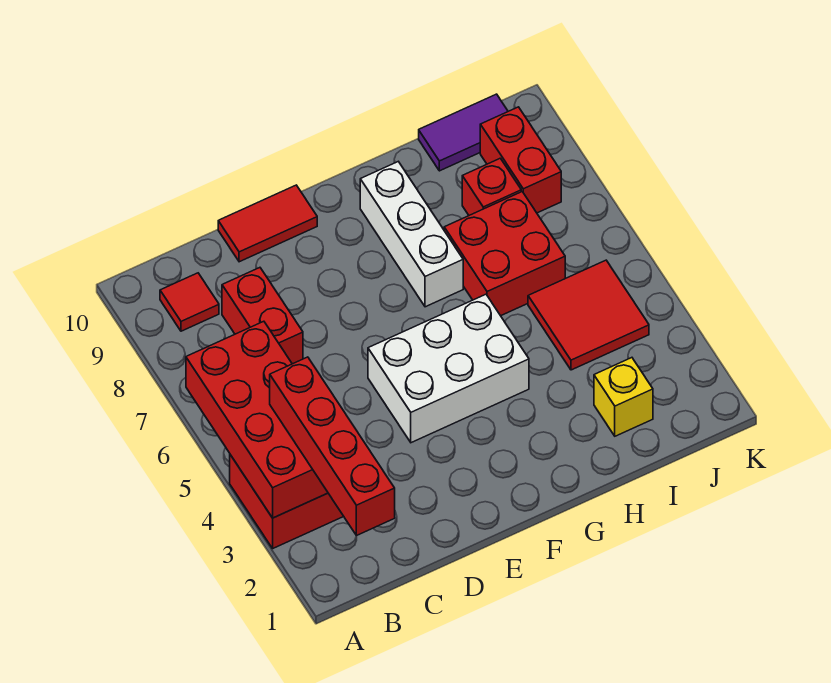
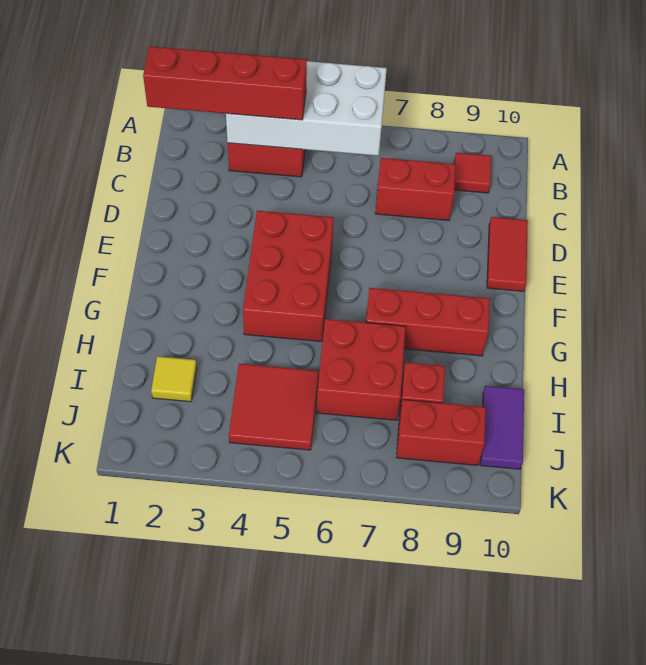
red 2x4 brick [186,321,328,518] -> white 2x4 brick [226,61,387,156]
white 2x3 brick [368,294,529,443] -> red 2x3 brick [243,211,334,342]
white 1x3 brick [360,162,463,307] -> red 1x3 brick [366,288,490,356]
yellow 1x1 brick [594,358,653,436] -> yellow 1x1 tile [151,356,197,402]

